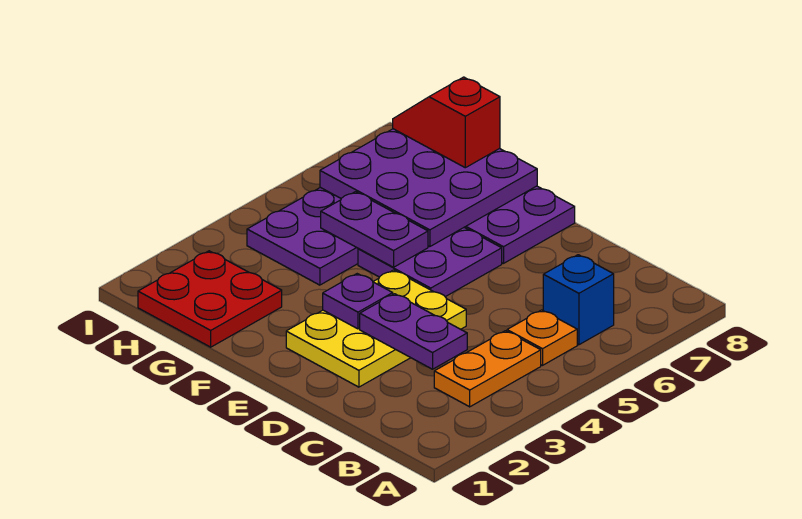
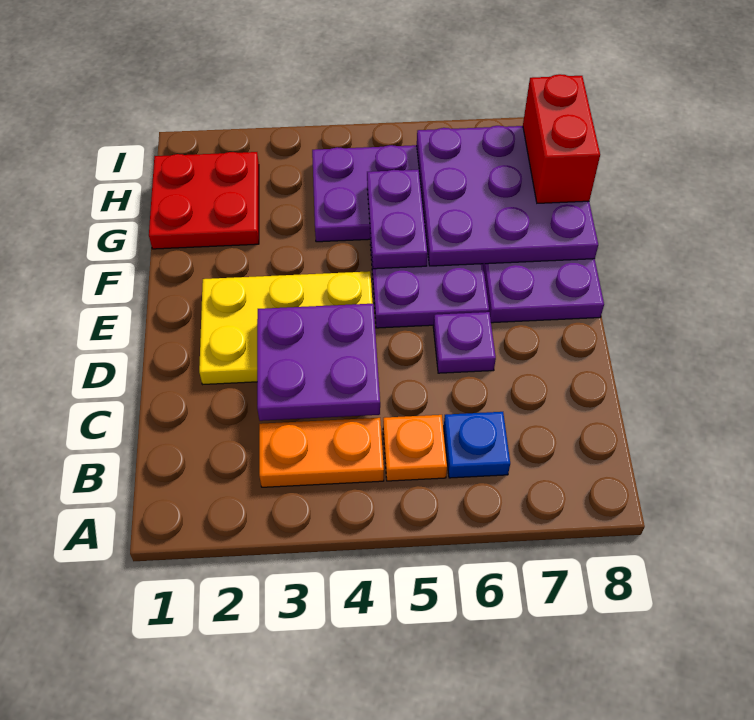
blue 1x1 brick [543,255,614,345] -> blue 1x1 plate [444,412,510,478]
purple 1x2 plate [360,294,467,369] -> purple 2x2 plate [257,304,380,421]
purple 1x1 plate [323,274,393,329] -> purple 1x1 plate moved to [433,312,496,373]
red 1x2 slope [393,77,500,168] -> red 1x2 brick [523,74,600,203]

